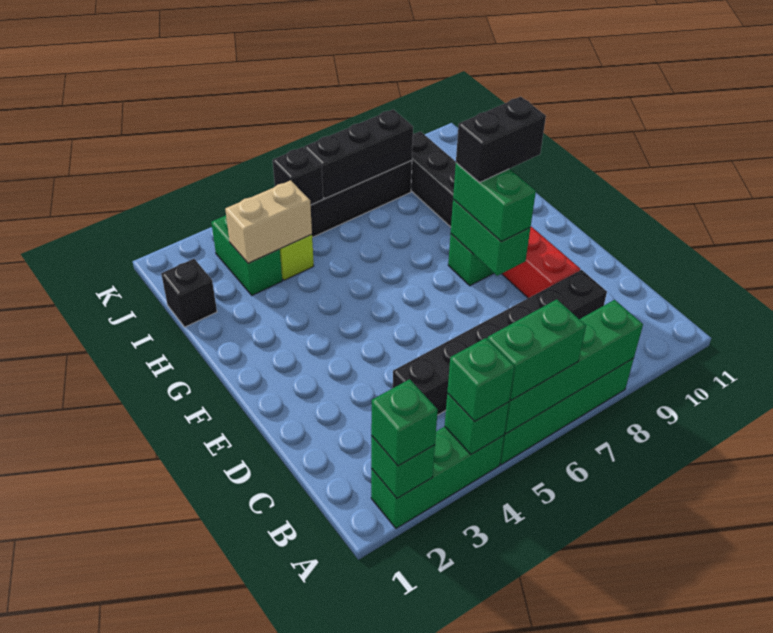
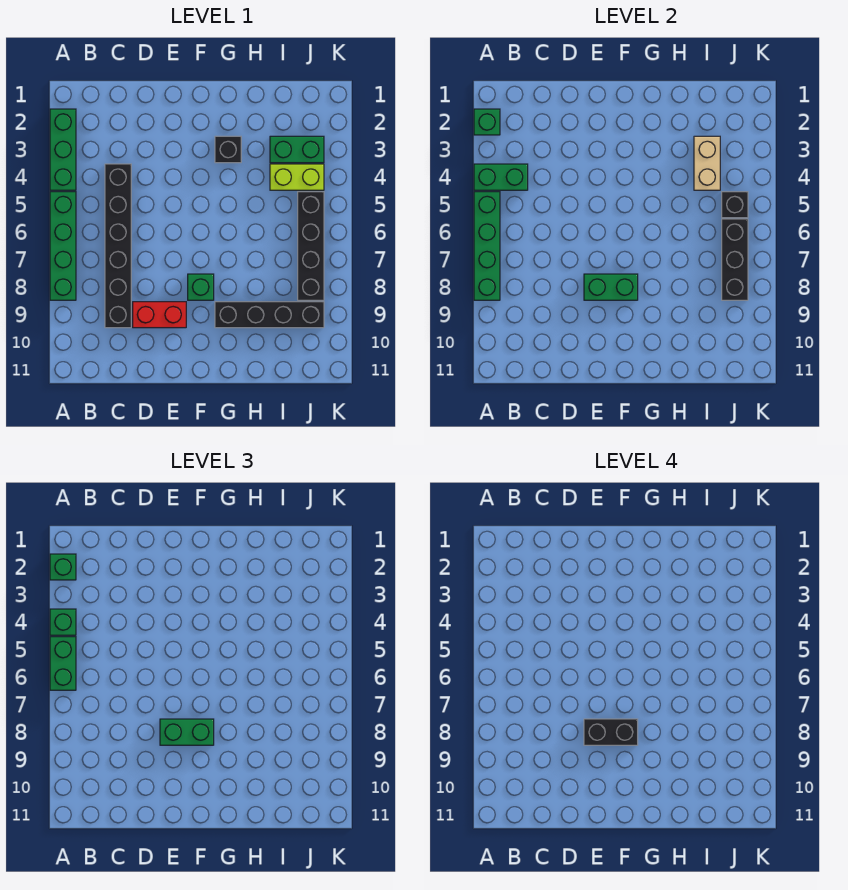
green 1x1 brick [445,393,509,454] -> green 1x2 brick [474,164,528,190]
black 1x2 brick [456,97,546,183] -> black 1x2 brick turned to [584,719,638,745]
black 1x1 brick [161,259,217,327] -> black 1x1 brick moved to [215,136,241,163]

